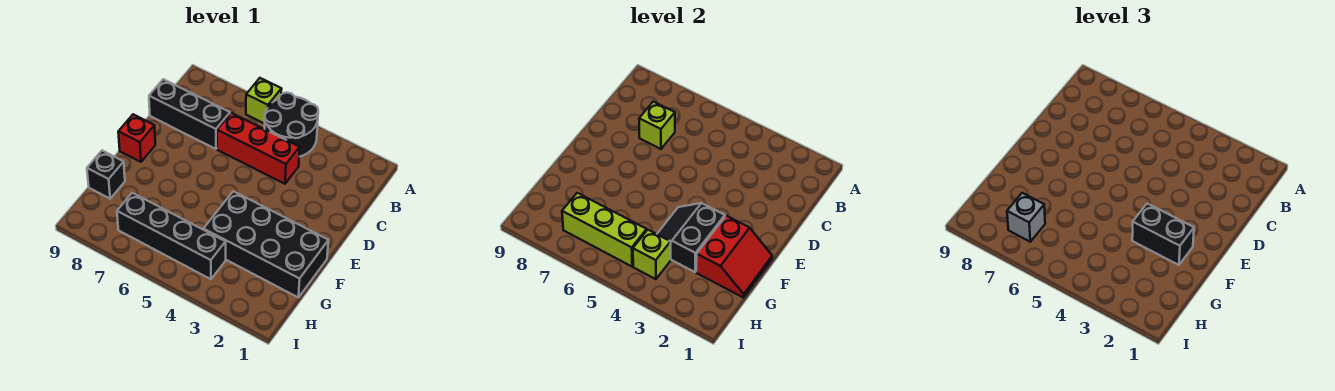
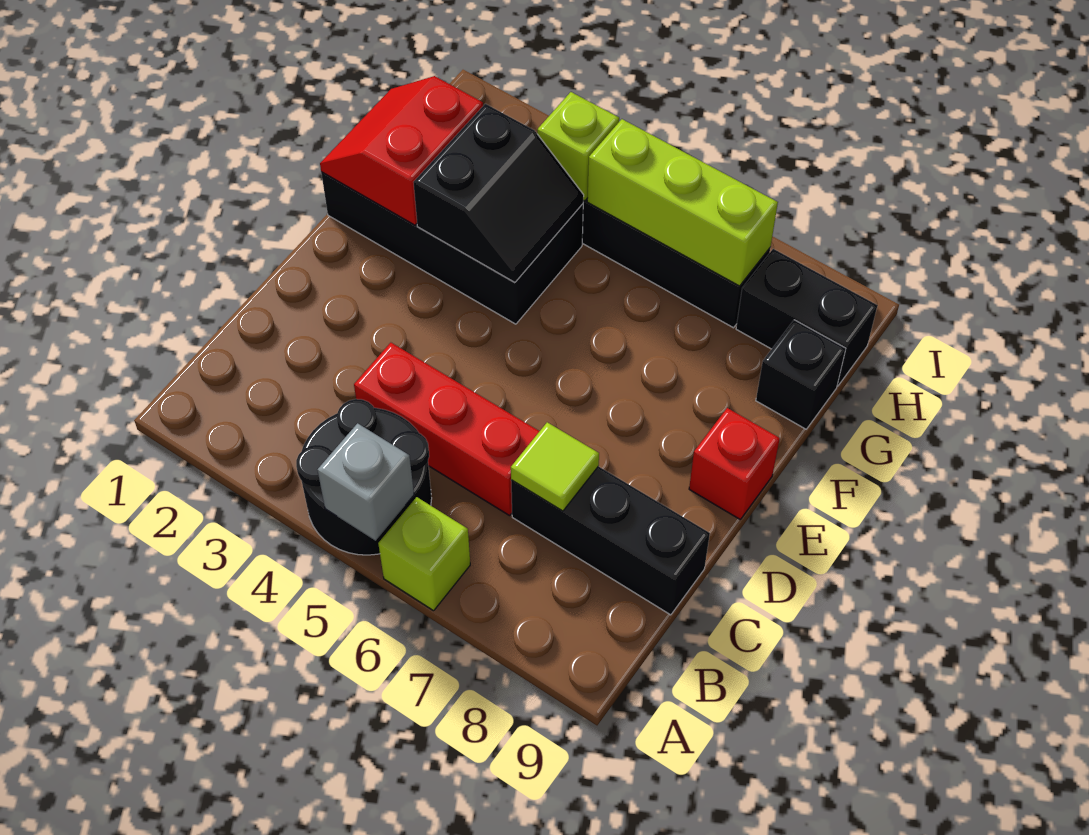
lime 1x1 brick [639,102,675,149] -> lime 1x1 tile [511,422,599,511]
black 1x2 brick [1132,204,1194,265] -> black 1x2 brick moved to [736,249,878,386]
grey 1x1 brick [1007,193,1045,242] -> grey 1x1 brick moved to [318,423,414,541]

